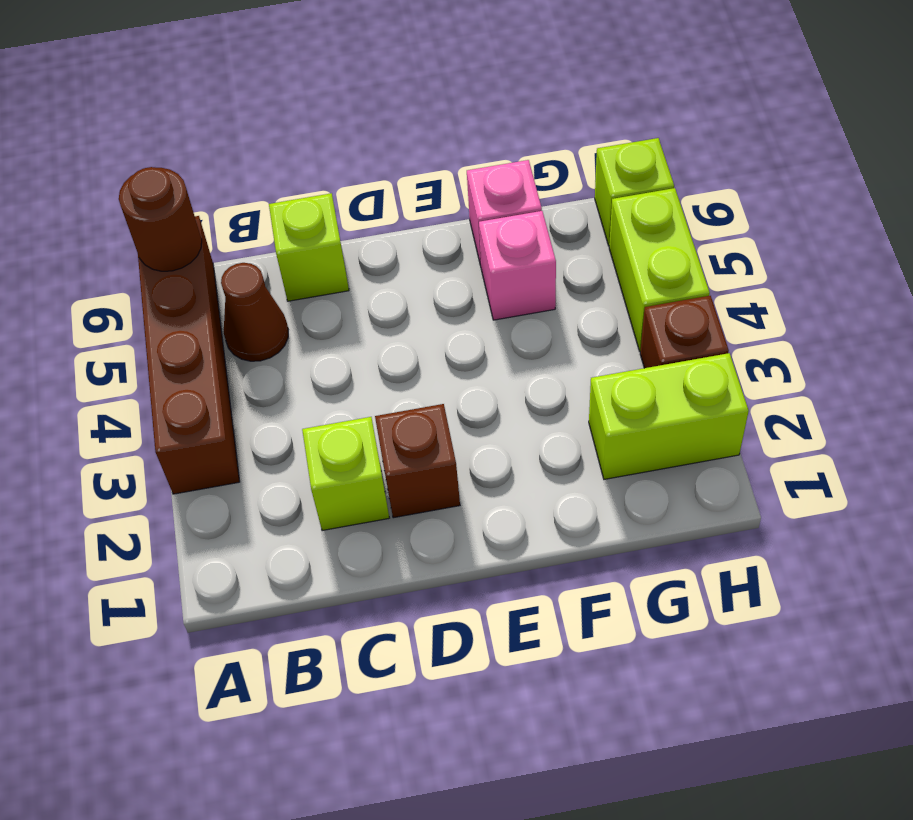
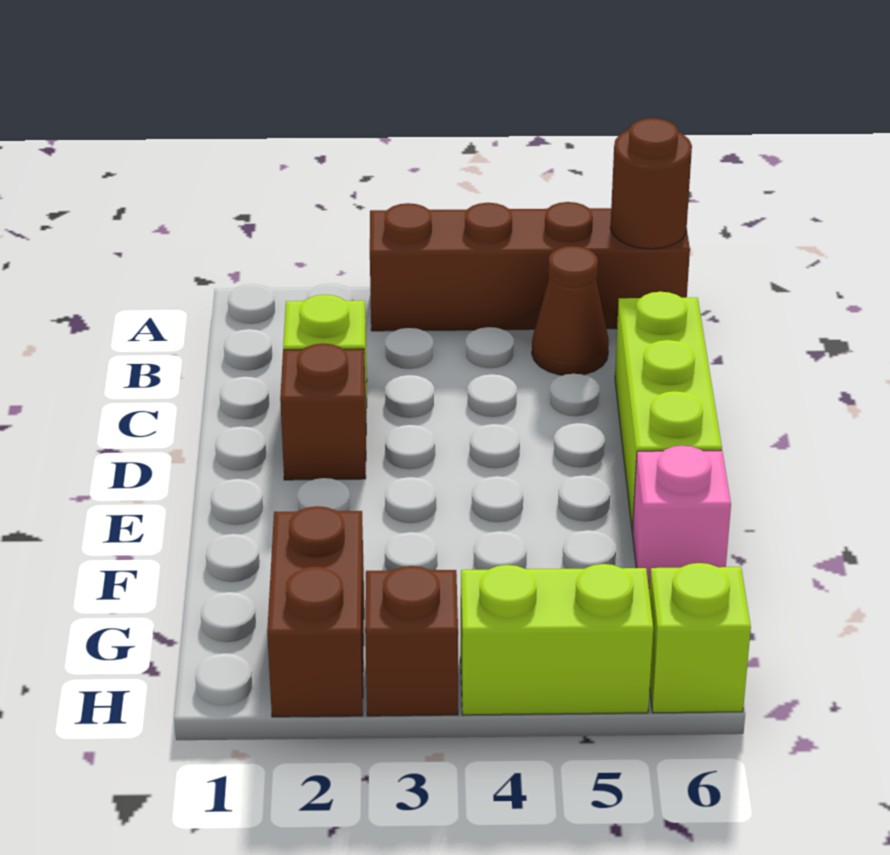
lime 1x1 brick [269,193,349,301] -> lime 1x3 brick [615,292,722,531]
pink 1x1 brick [479,211,556,320] -> none
lime 1x2 brick [589,353,749,479] -> brown 1x2 brick [267,506,364,717]

